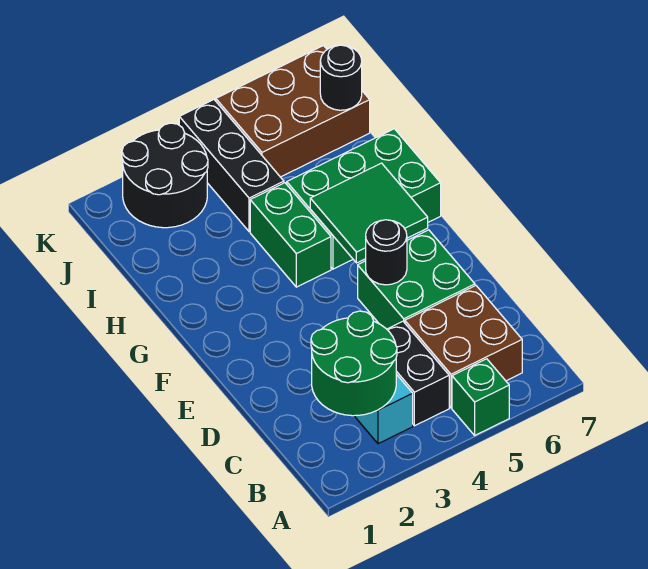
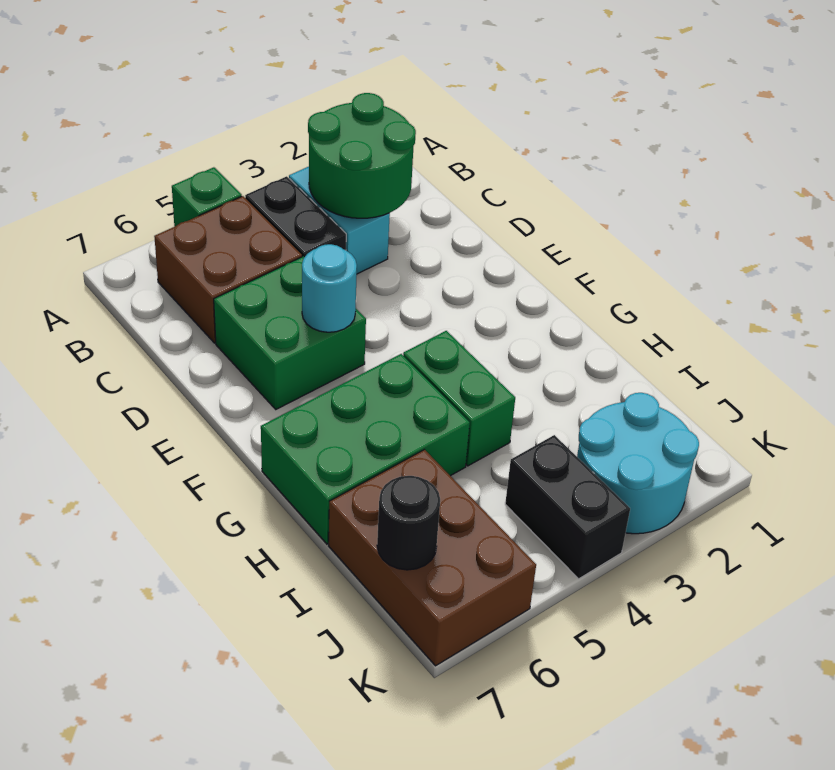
black 1x1 round brick [366,220,407,285] -> cyan 1x1 round brick [302,244,357,332]
green 2x2 tile [310,163,428,263] -> none
black 1x3 brick [179,100,284,232] -> black 1x2 brick [505,435,630,579]
black 2x2 round brick [122,123,208,228] -> cyan 2x2 round brick [577,393,699,534]
brown 2x3 brick [216,46,370,177] -> brown 2x3 brick turned to [329,450,536,666]

